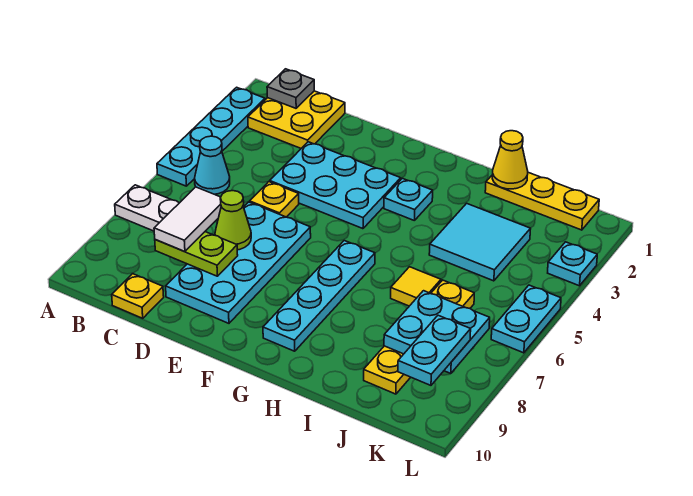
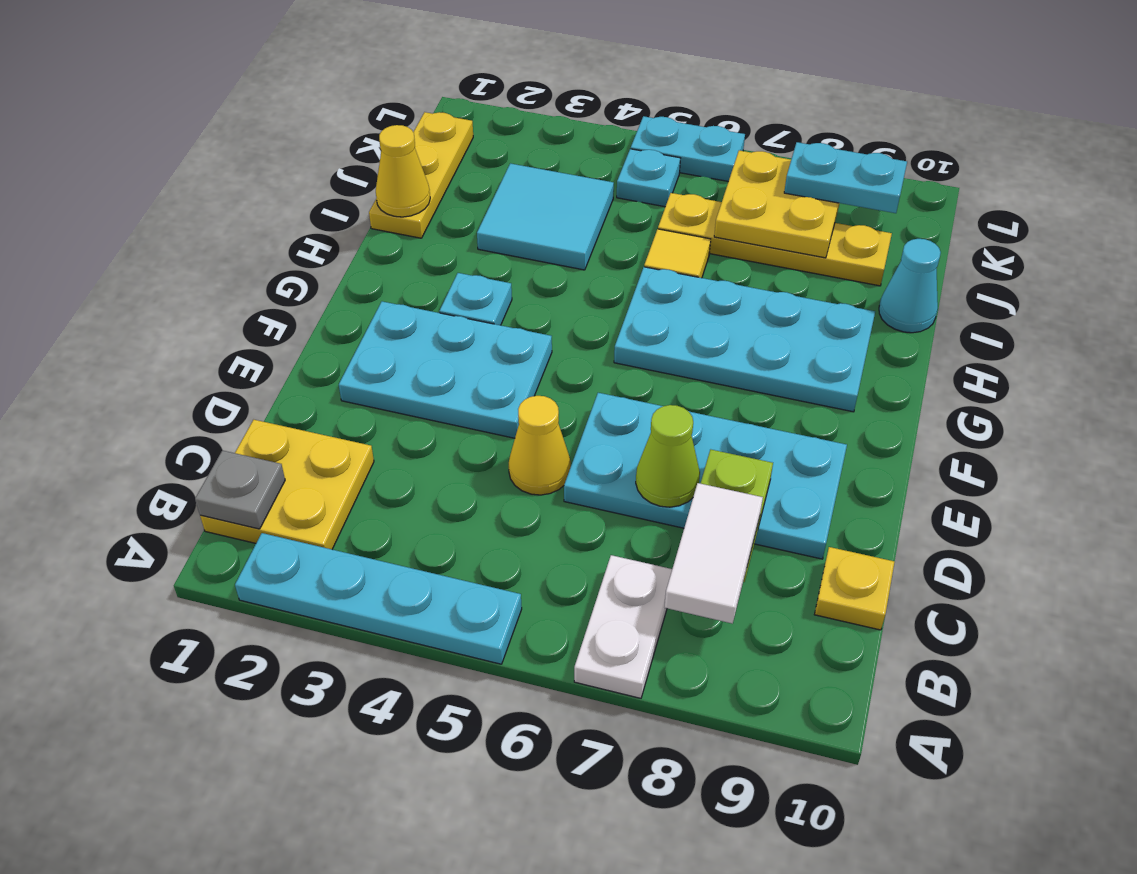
cyan 1x1 cone [195,136,230,194] -> cyan 1x1 cone moved to [879,239,941,333]
white 1x2 tile [154,187,221,252] -> white 1x2 tile turned to [664,483,763,624]
cyan 2x3 plate [270,142,401,229] -> cyan 2x3 plate turned to [339,301,552,438]
yellow 1x1 plate [250,182,299,217] -> yellow 1x1 cone [509,396,571,495]
cyan 1x4 plate [263,241,375,351] -> cyan 2x4 plate [614,267,875,412]
cyan 2x2 plate [384,291,490,374] -> yellow 2x2 plate [714,150,840,258]
cyan 1x1 plate [548,242,597,286] -> cyan 1x1 plate moved to [617,149,680,207]

